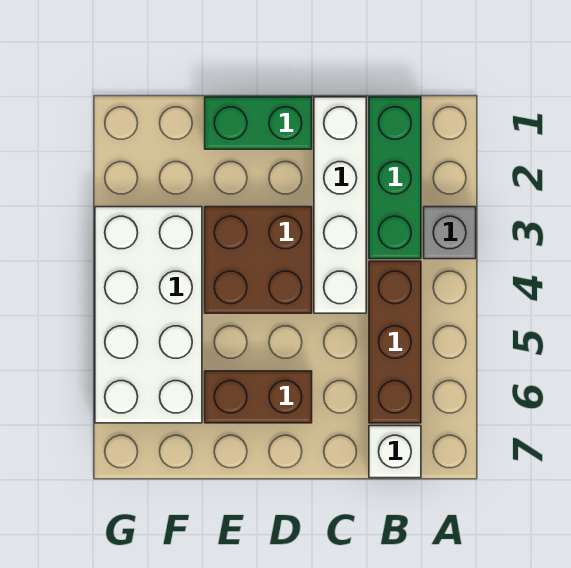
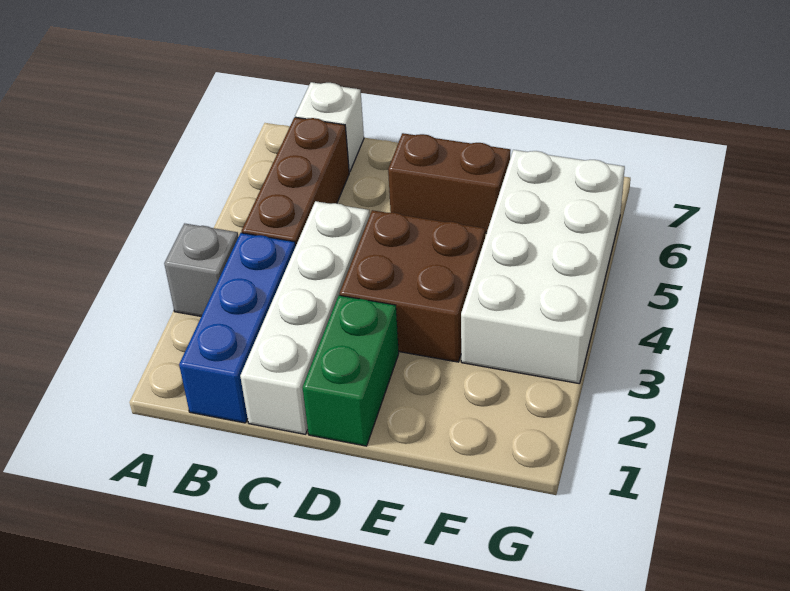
green 1x3 brick [369,97,421,259] -> blue 1x3 brick [179,233,295,423]
green 1x2 brick [205,97,312,149] -> green 1x2 brick turned to [302,295,399,446]

